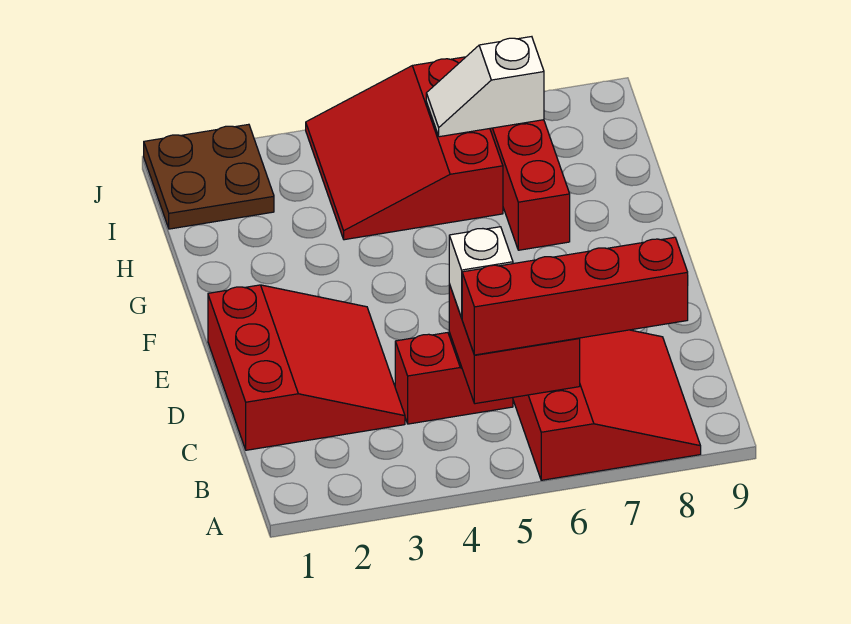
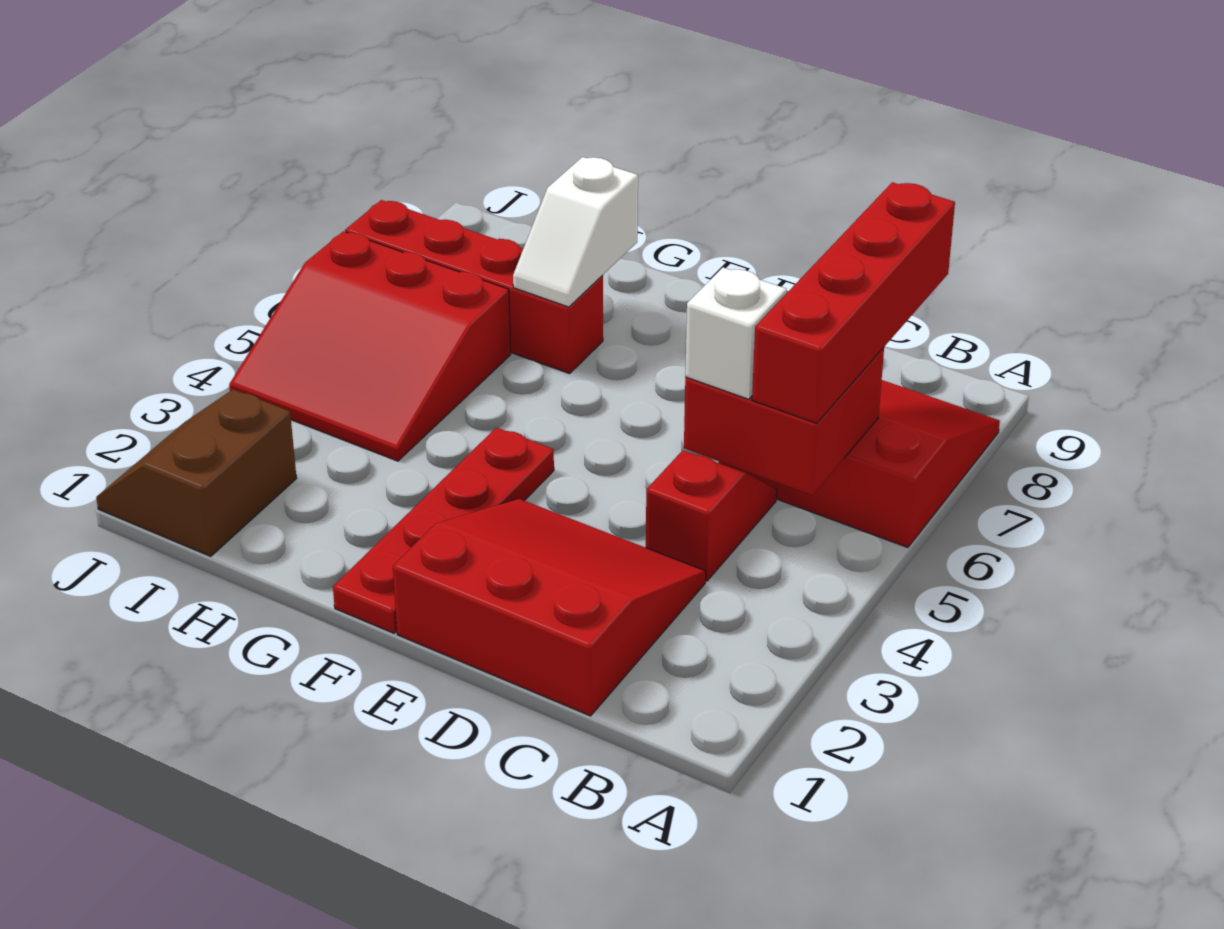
none -> red 1x4 plate [333,428,554,633]
brown 2x2 plate [144,124,274,229] -> brown 2x2 slope [96,389,297,556]
white 1x2 slope [426,37,544,137] -> white 1x2 slope moved to [513,157,638,307]

